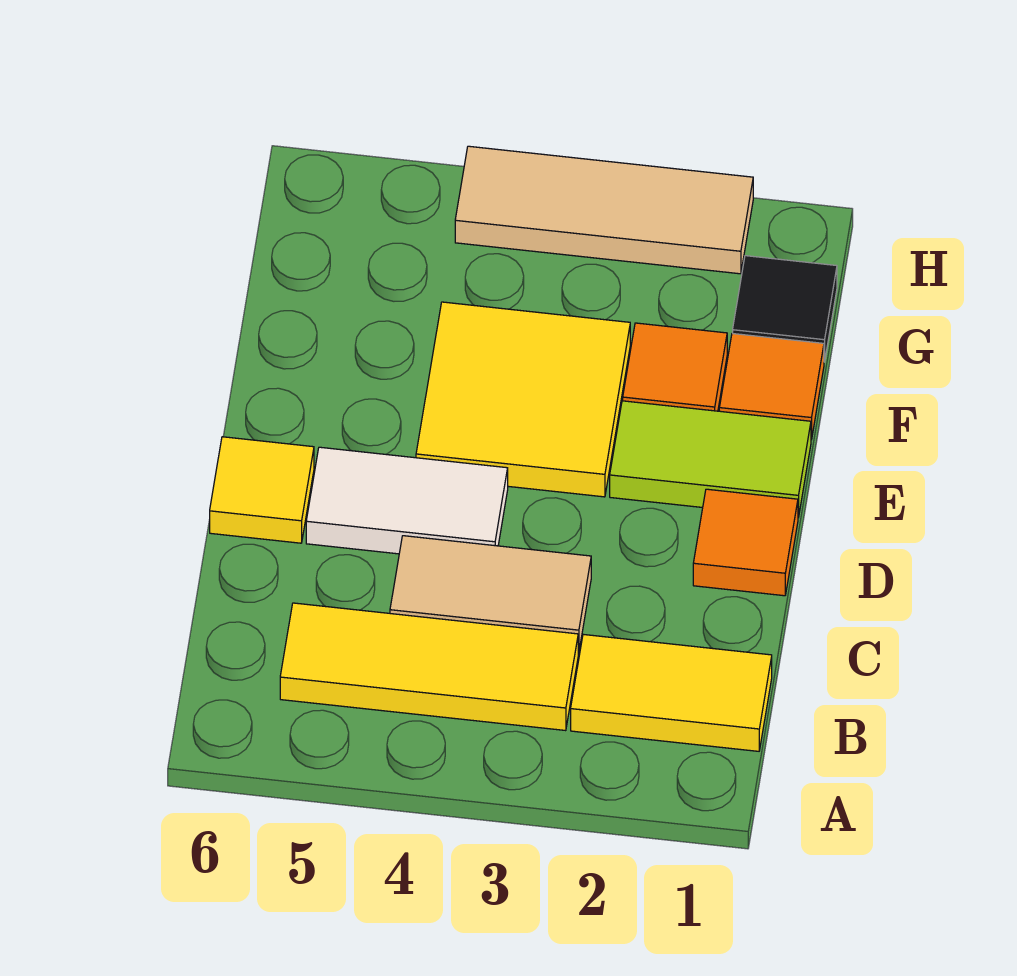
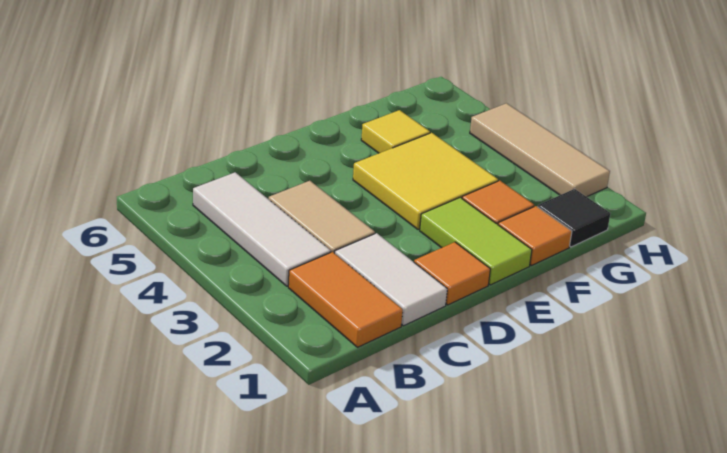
yellow 1x2 tile [571,634,772,751] -> orange 1x2 tile [288,252,403,347]
yellow 1x3 tile [280,603,578,731] -> white 1x3 tile [193,172,331,286]
white 1x2 tile [306,447,508,554] -> white 1x2 tile moved to [335,233,447,326]
yellow 1x1 tile [210,437,314,543] -> yellow 1x1 tile moved to [361,110,430,153]

